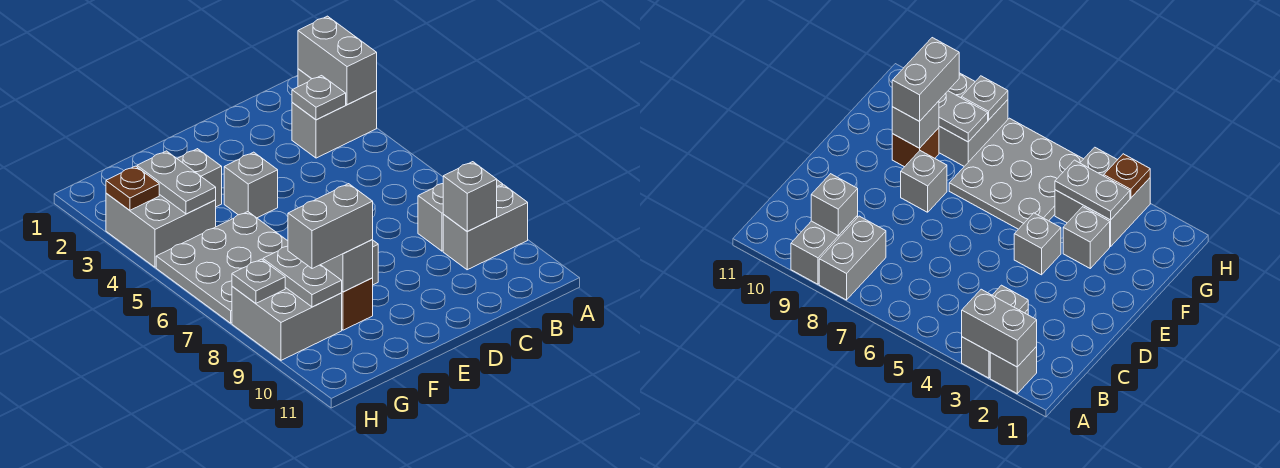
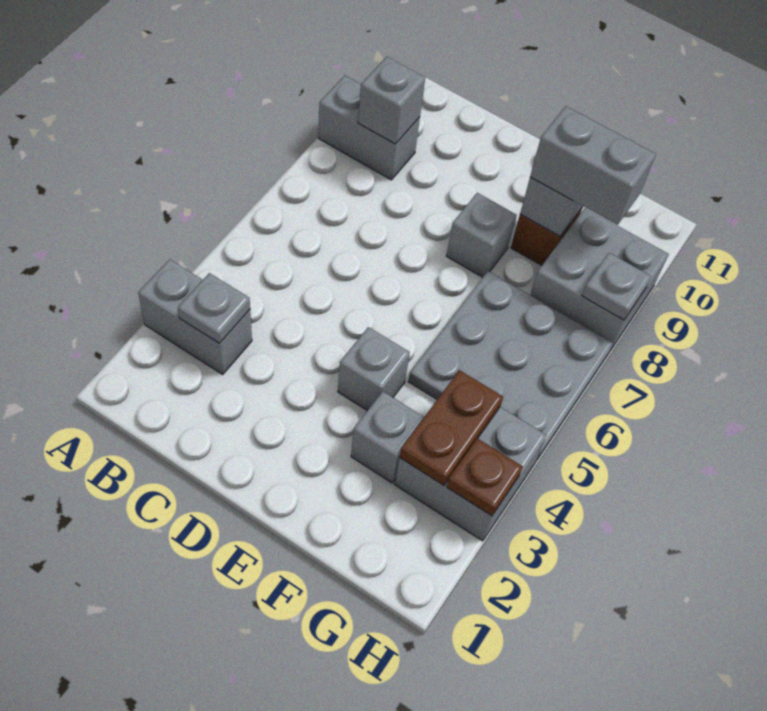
grey 1x1 brick [990,347,1037,393] -> none
grey 1x2 brick [298,16,377,105] -> none
grey 1x2 brick [418,180,503,251] -> none
grey 1x2 plate [137,151,216,214] -> brown 1x2 plate [400,370,503,485]
grey 1x2 plate [263,246,342,307] -> none

